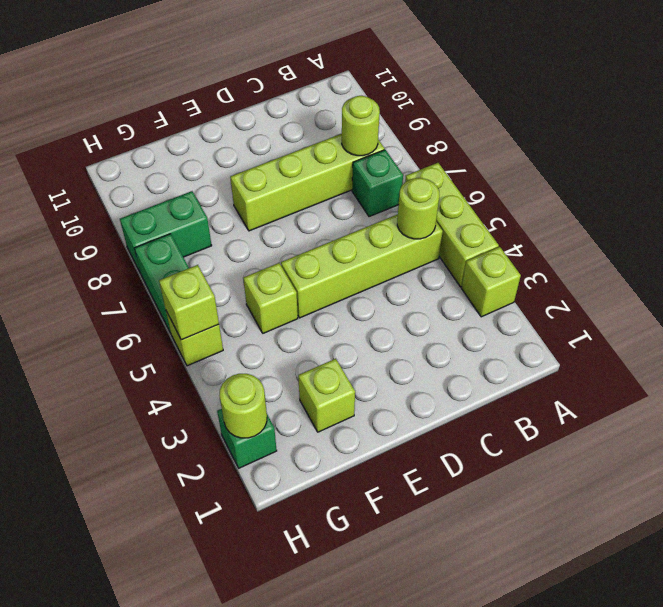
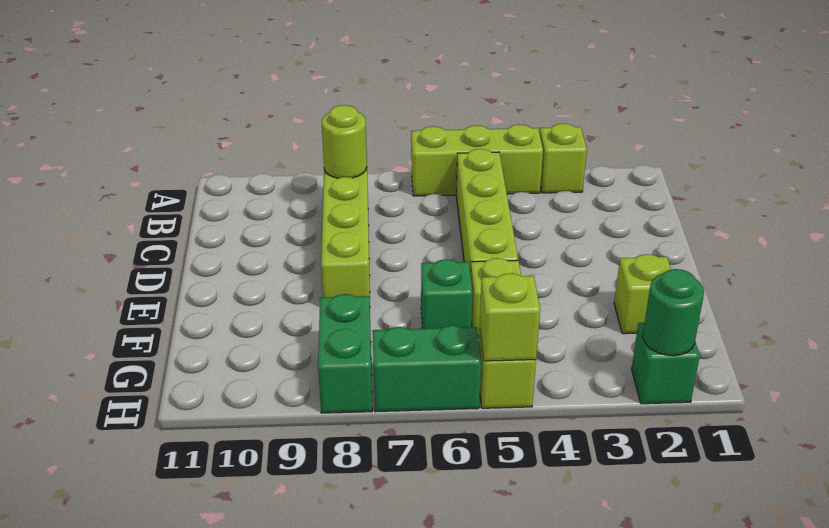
lime 1x1 round brick [397,178,439,239] -> none
green 1x1 brick [352,150,403,217] -> green 1x1 brick moved to [421,259,472,329]
lime 1x1 round brick [219,374,267,438] -> green 1x1 round brick [643,269,704,356]

